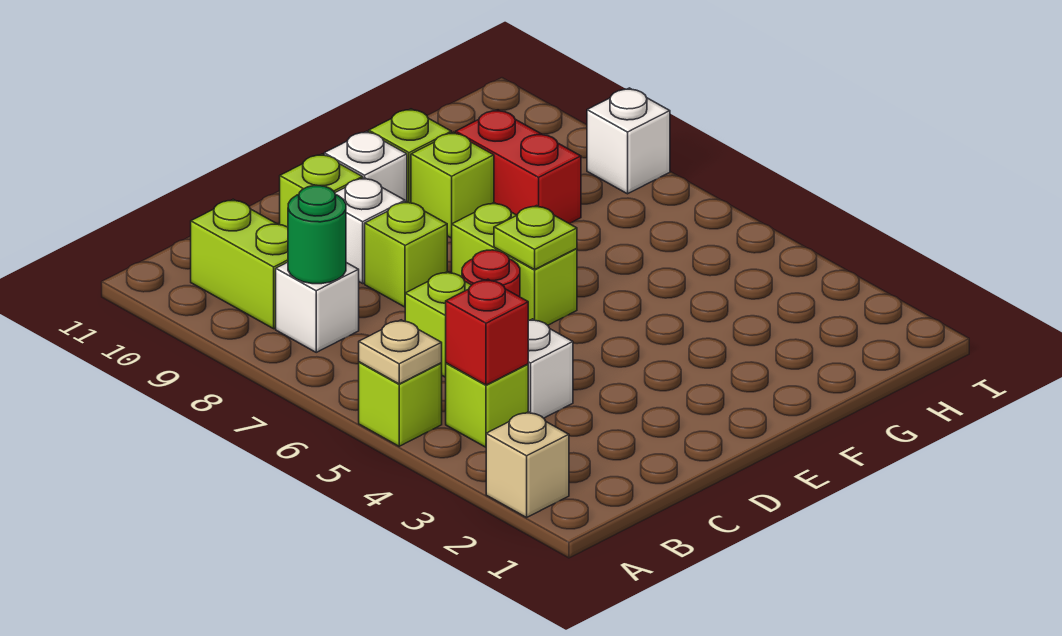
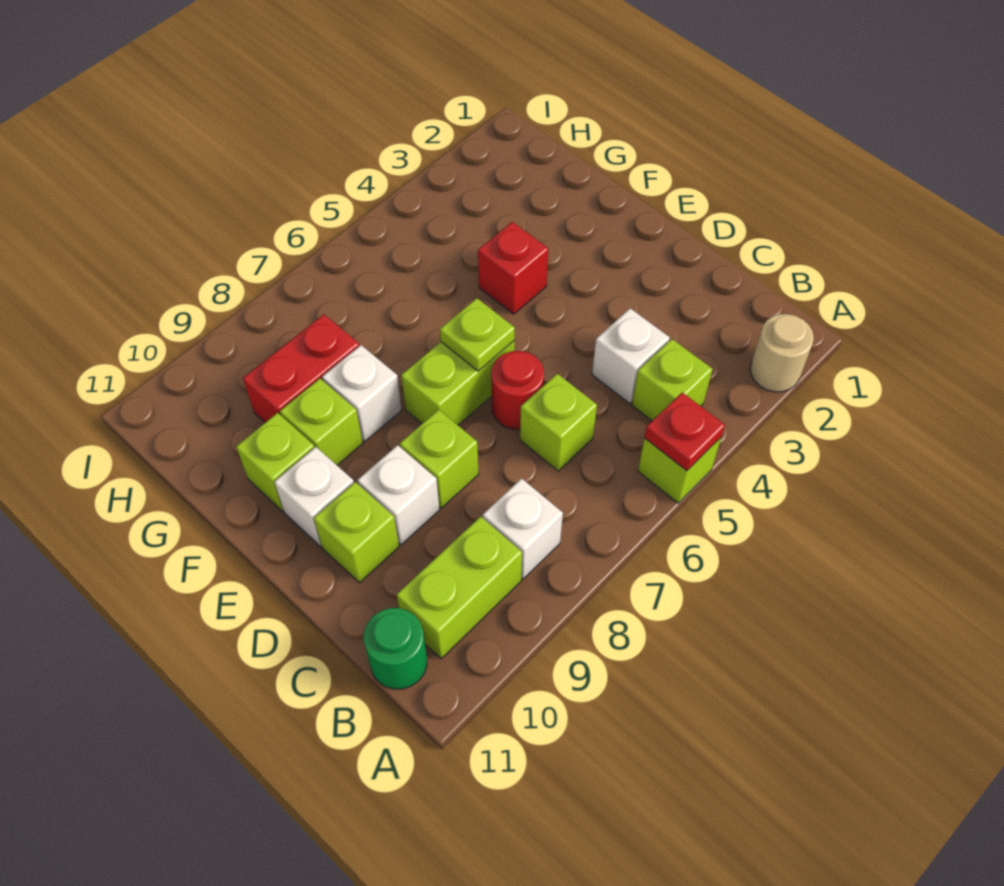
tan 1x1 brick [486,412,569,517] -> tan 1x1 round brick [750,314,814,392]
tan 1x1 plate [359,320,442,384] -> red 1x1 plate [644,393,725,471]
red 1x1 brick [446,279,528,385] -> red 1x1 brick moved to [478,222,548,314]
green 1x1 round brick [288,186,346,284] -> green 1x1 round brick moved to [364,608,427,689]
white 1x1 brick [587,88,670,194] -> white 1x1 brick moved to [322,345,402,441]

